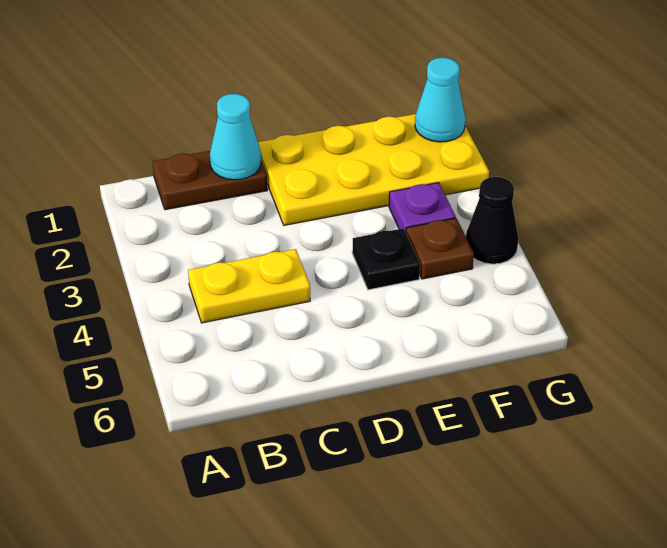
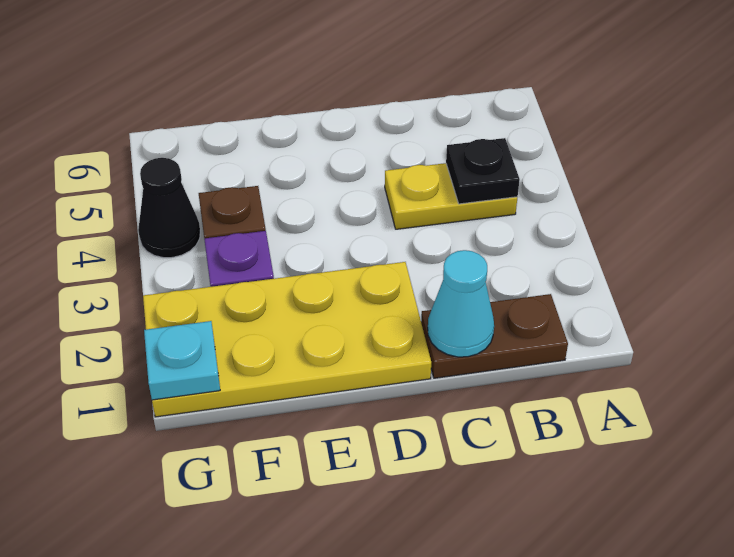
black 1x1 plate [352,228,420,290] -> black 1x1 plate moved to [446,138,520,204]
cyan 1x1 cone [415,58,465,142] -> cyan 1x1 plate [144,321,220,400]

